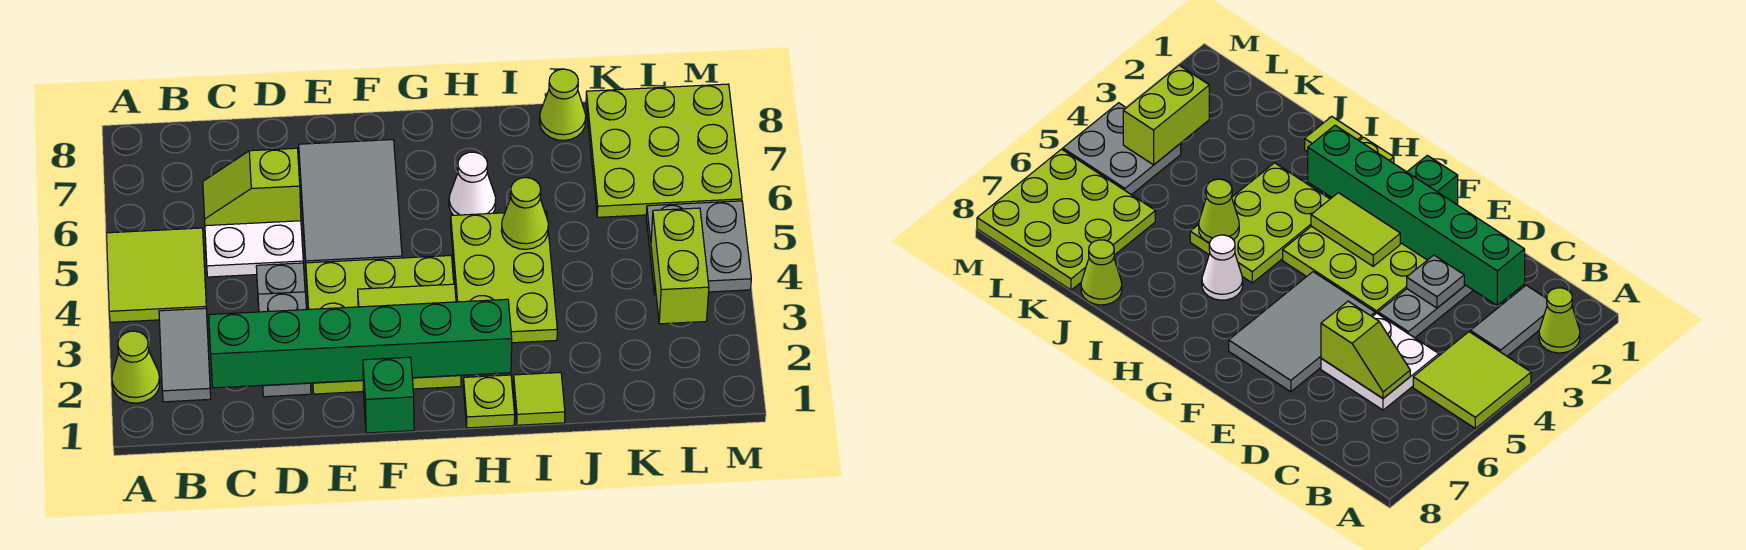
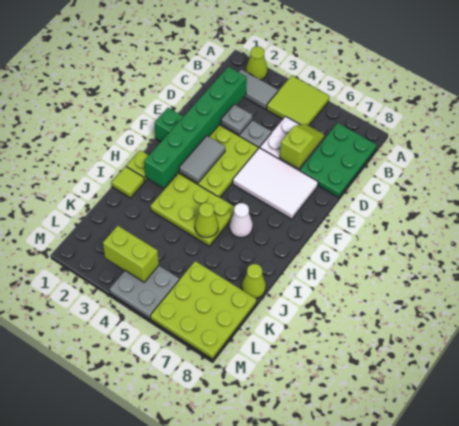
none -> green 2x3 plate [300,123,377,197]
grey 2x3 tile [299,140,402,263] -> white 2x3 tile [233,148,318,219]
lime 1x2 tile [358,284,456,307] -> grey 1x2 tile [179,136,225,183]

